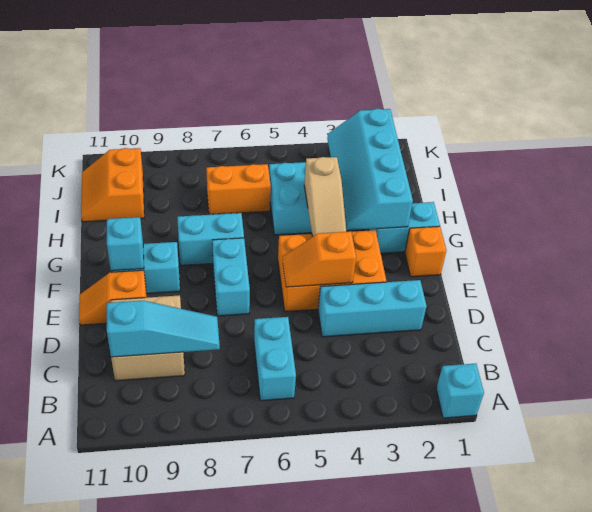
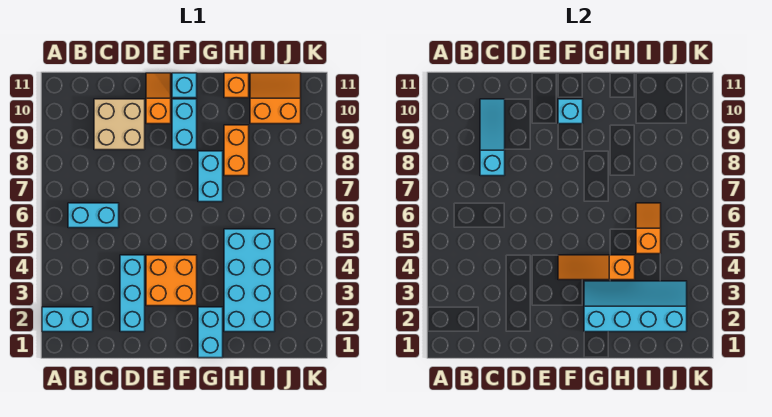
cyan 1x1 brick [436,363,484,418] -> cyan 1x1 brick moved to [172,73,197,98]
cyan 1x3 slope [107,301,220,357] -> cyan 1x3 slope turned to [480,99,505,176]
orange 2x3 brick [278,230,386,312] -> orange 2x2 brick [146,255,197,306]
orange 1x2 slope [283,231,356,287] -> orange 1x2 slope moved to [636,203,661,254]
cyan 1x2 brick [212,238,250,316] -> cyan 1x2 brick moved to [42,307,93,332]
orange 1x1 brick [405,226,446,277] -> orange 1x1 brick moved to [224,73,249,98]
tan 1x3 slope [304,157,347,237] -> orange 1x3 slope [558,255,635,280]
orange 1x2 brick [206,164,271,215] -> orange 1x2 brick moved to [224,125,249,176]

